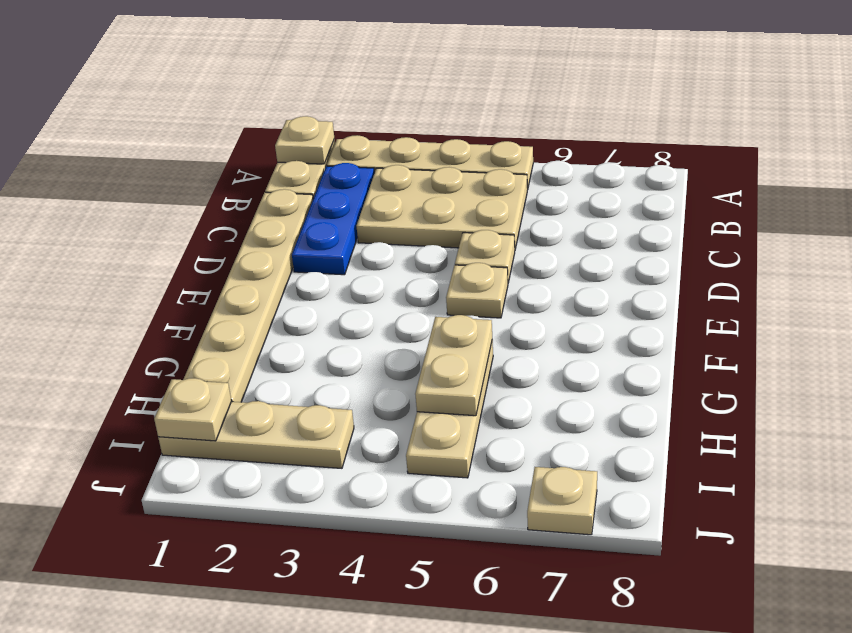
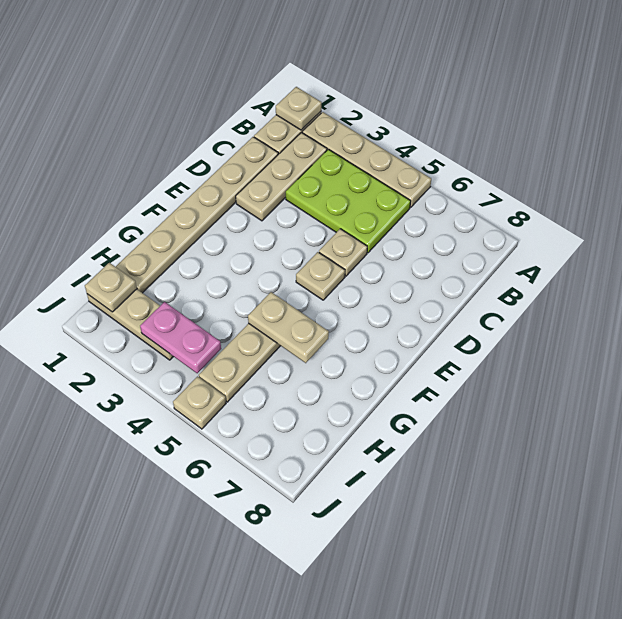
blue 1x3 plate [292,163,374,275] -> tan 1x3 plate [236,133,327,221]
tan 2x3 plate [357,165,527,249] -> lime 2x3 plate [286,149,411,253]
tan 1x2 plate [415,315,492,416] -> tan 1x2 plate turned to [248,292,329,363]
none -> pink 1x2 plate [140,302,221,373]
tan 1x1 plate [527,467,597,535] -> tan 1x1 plate moved to [173,376,226,429]

